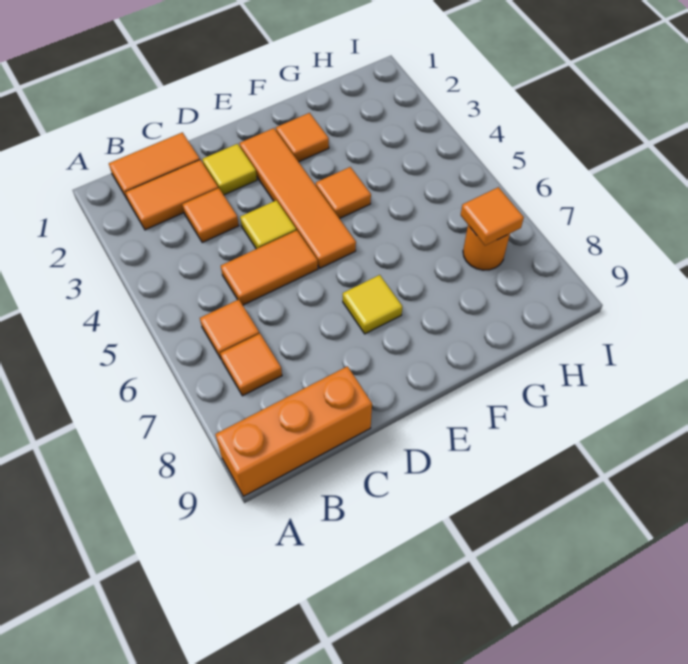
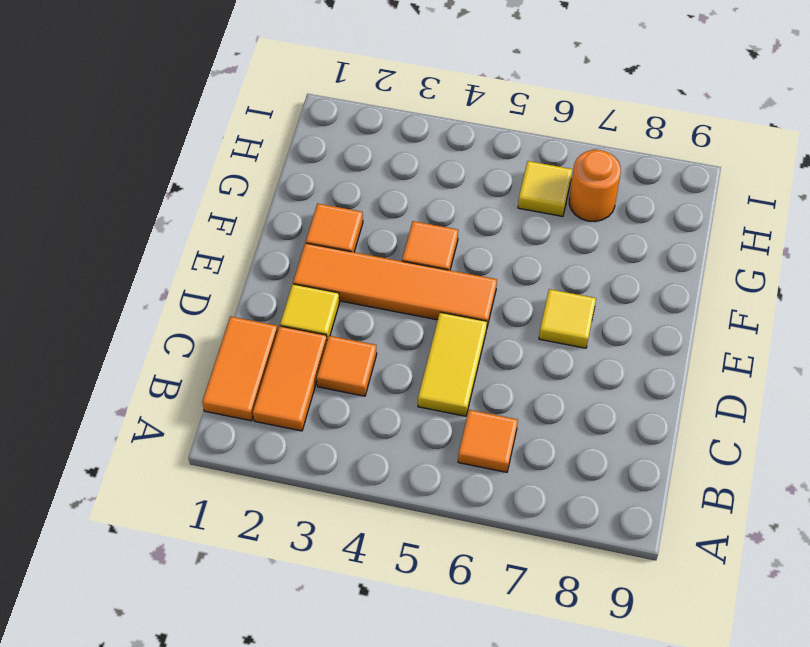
orange 1x3 brick [215,366,372,496] -> none
orange 1x1 tile [220,333,282,396] -> none
orange 1x2 tile [221,230,318,305] -> yellow 1x2 tile [418,312,487,416]
yellow 1x1 tile [240,200,296,249] -> yellow 1x1 tile moved to [518,161,572,216]
orange 1x1 tile [461,187,524,246] -> none

